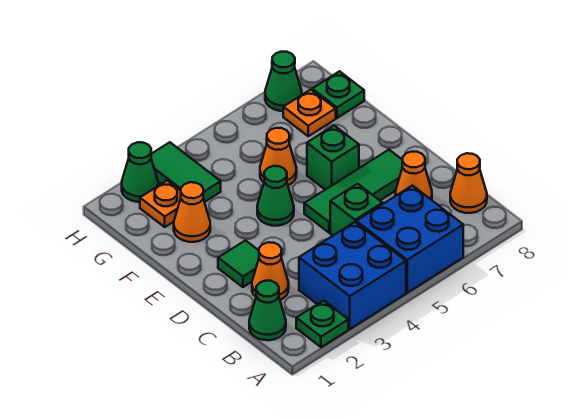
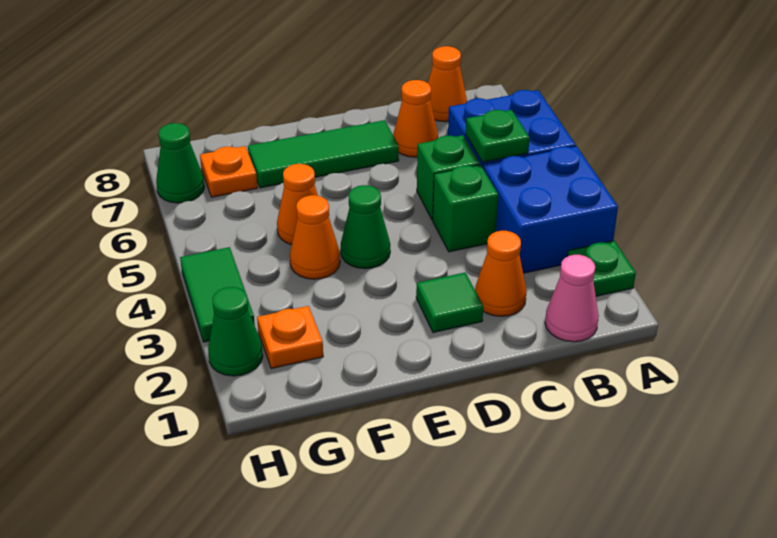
green 1x1 cone [249,281,286,340] -> pink 1x1 cone [545,255,599,342]
green 1x3 tile [304,150,402,233] -> green 1x3 tile turned to [248,120,399,188]
green 1x1 brick [307,126,359,190] -> green 1x1 brick moved to [433,165,498,252]
orange 1x1 cone [174,182,210,242] -> orange 1x1 cone moved to [290,195,340,279]
green 1x2 tile [151,142,221,202] -> green 1x2 tile turned to [180,247,255,342]
green 1x1 plate [312,71,364,118] -> green 1x1 plate moved to [466,110,530,162]

